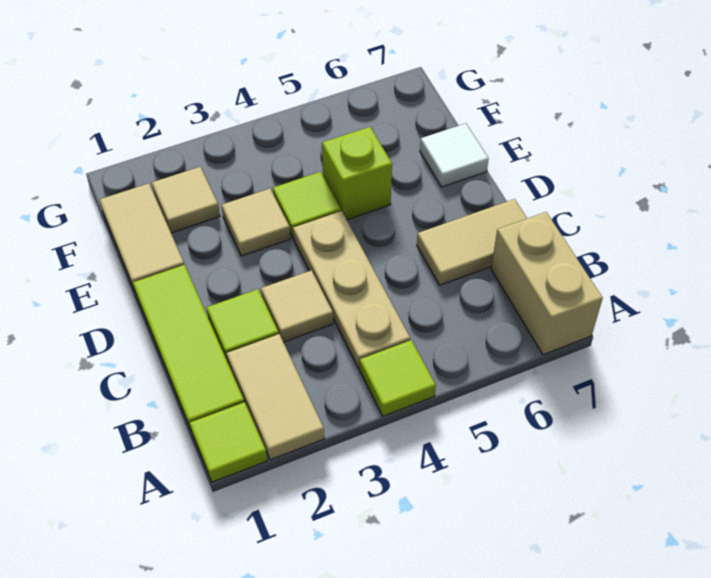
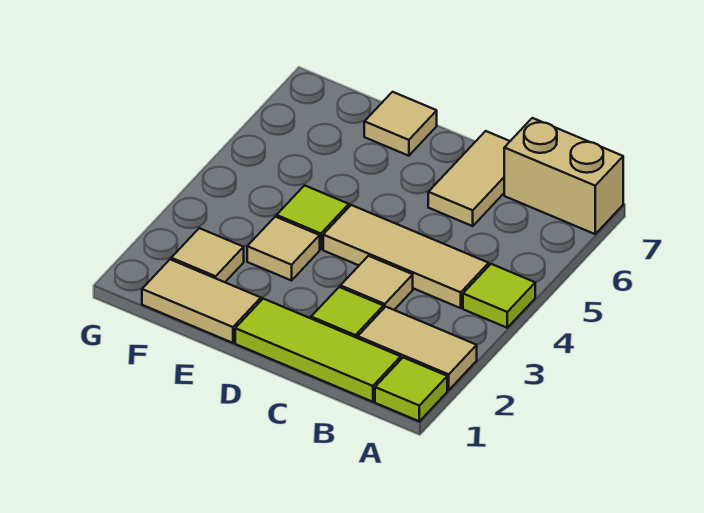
tan 1x3 plate [293,211,410,368] -> tan 1x3 tile [323,205,489,308]
lime 1x1 brick [322,127,392,220] -> none
white 1x1 tile [420,123,489,187] -> tan 1x1 tile [364,92,437,156]

